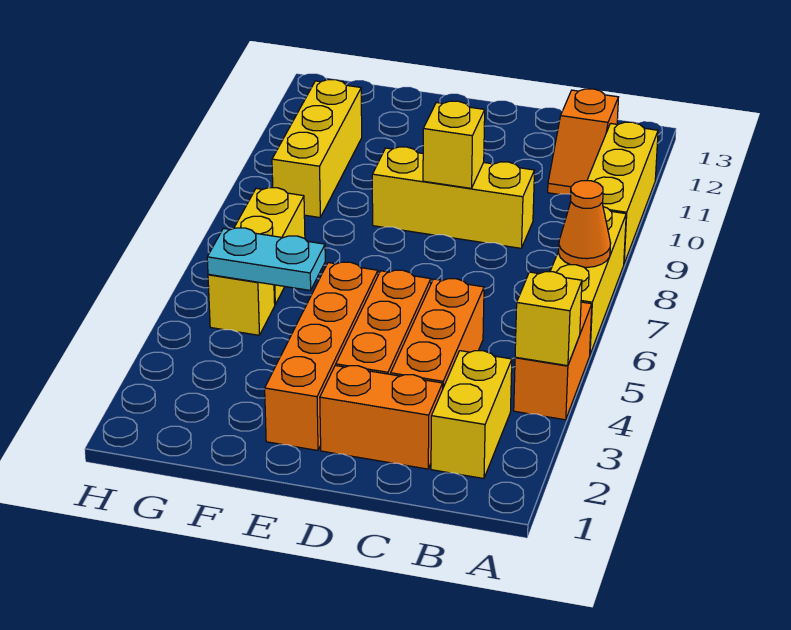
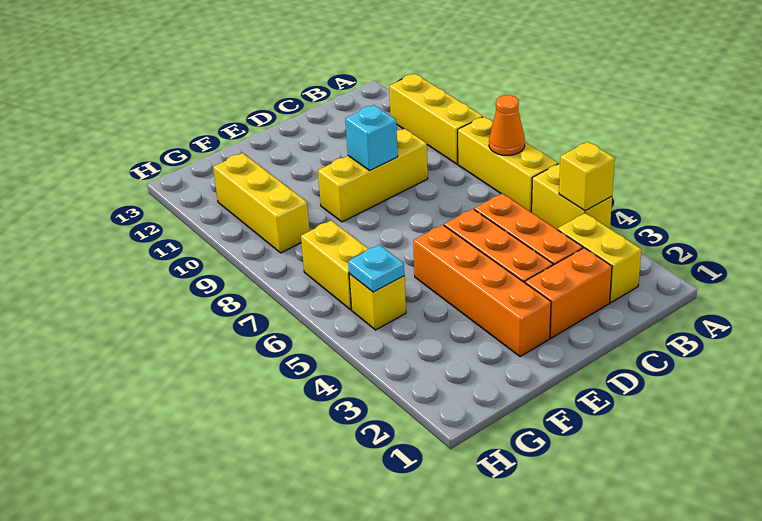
orange 1x2 brick [514,302,592,420] -> yellow 1x2 brick [532,164,612,229]
orange 1x2 slope [548,89,618,194] -> none
yellow 1x1 brick [423,101,485,188] -> cyan 1x1 brick [345,105,398,171]
cyan 1x2 plate [207,228,325,290] -> cyan 1x1 plate [348,245,404,292]

